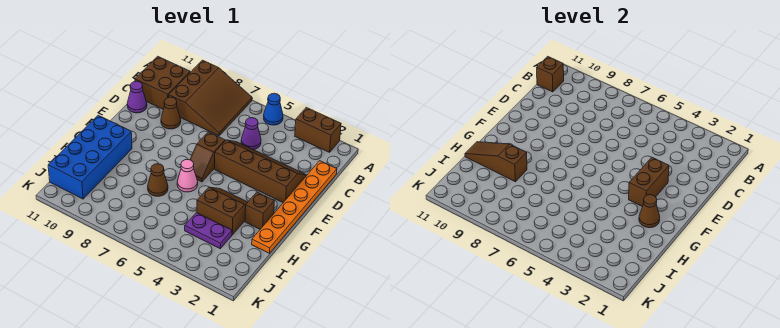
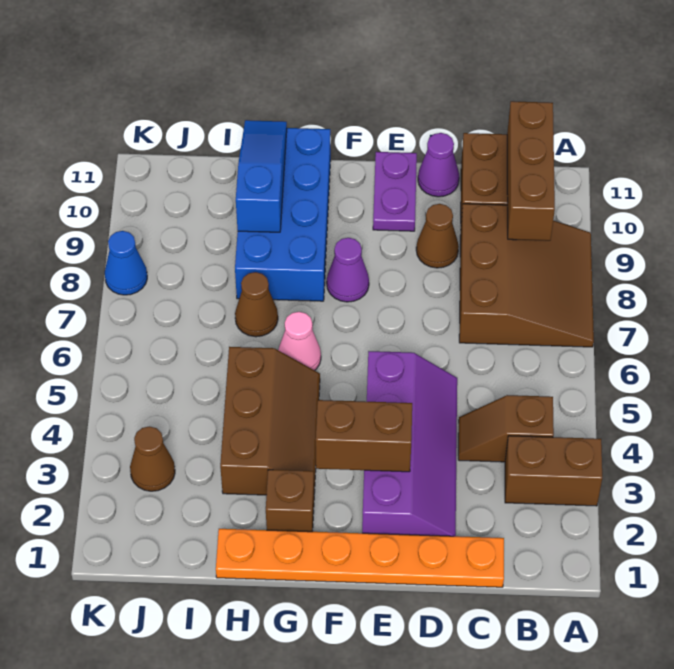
brown 1x2 brick [295,108,341,152] -> brown 1x2 brick turned to [505,436,602,506]
blue 1x1 cone [264,93,283,125] -> blue 1x1 cone moved to [105,231,147,295]
brown 3x3 slope [169,60,252,136] -> brown 3x3 slope turned to [459,204,594,347]
brown 1x1 brick [537,56,564,92] -> brown 1x3 brick [507,101,555,241]
purple 1x1 cone [241,118,261,150] -> purple 1x1 cone moved to [327,238,369,302]
brown 2x4 slope [215,140,307,202] -> purple 2x4 slope [362,351,457,536]
brown 1x2 slope [190,132,225,182] -> brown 1x2 slope moved to [458,395,554,462]
brown 1x1 cone [639,195,660,228] -> brown 1x1 cone moved to [130,426,175,491]
brown 2x2 slope [197,187,248,235] -> brown 2x3 slope [220,347,320,495]
blue 2x4 brick [48,115,132,199] -> blue 2x4 brick turned to [235,128,331,301]
brown 1x3 slope [465,142,527,182] -> blue 1x3 slope [236,120,287,232]
purple 1x2 plate [185,213,232,249] -> purple 1x2 plate moved to [373,152,417,231]

